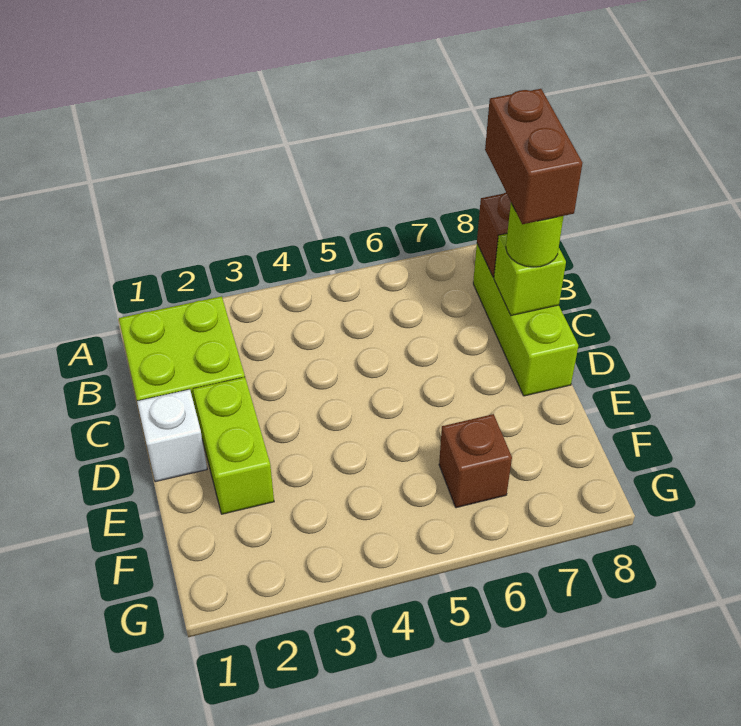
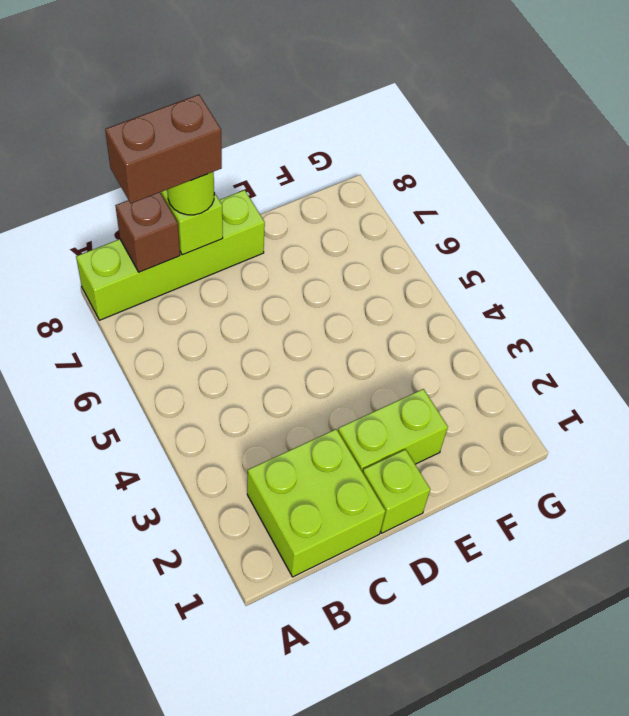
lime 1x3 brick [473,244,578,396] -> lime 1x4 brick [76,190,265,320]
white 1x1 brick [137,389,207,482] -> lime 1x1 brick [363,449,430,533]
brown 1x1 brick [439,414,512,508] -> none

